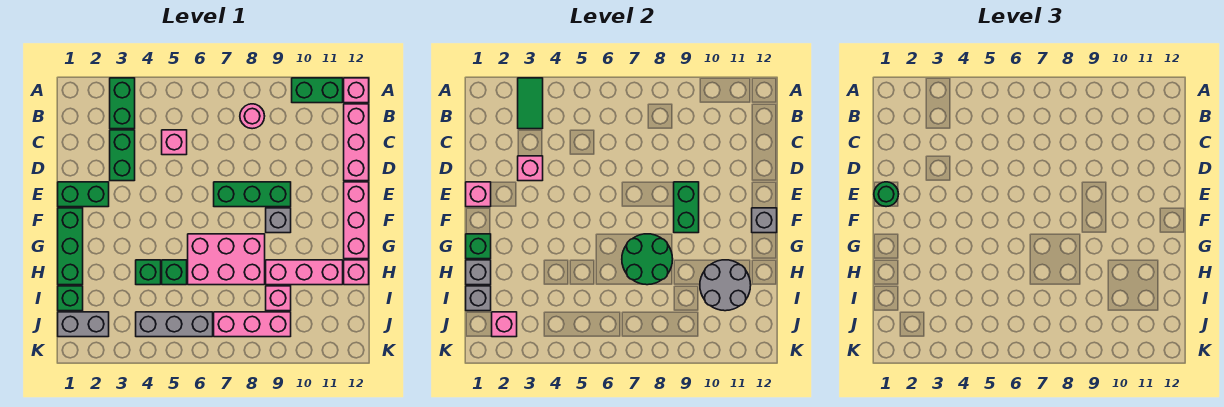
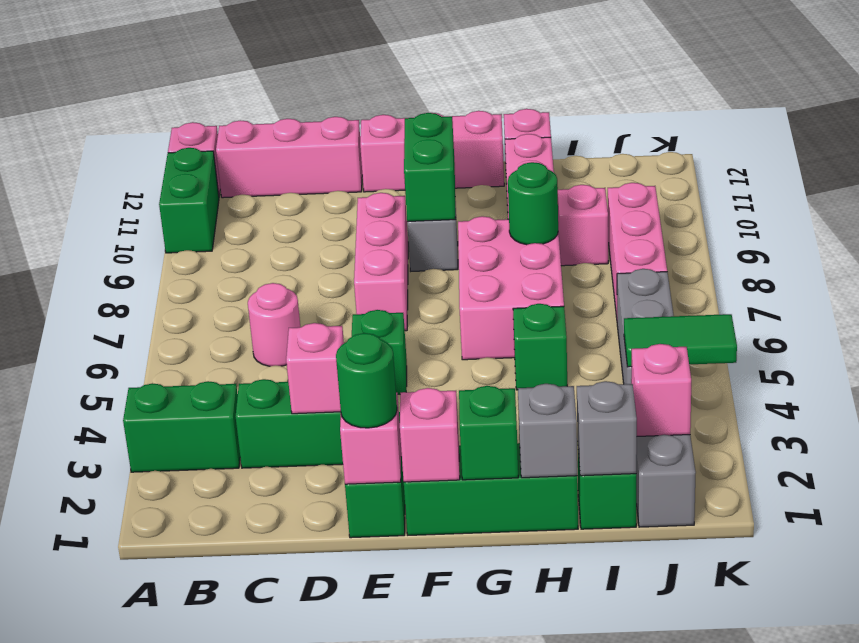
green 1x2 tile [518,78,543,129] -> green 1x2 tile moved to [624,314,737,367]
pink 1x1 round brick [240,104,265,129] -> pink 1x1 round brick moved to [248,283,300,366]
pink 1x1 brick [162,130,187,155] -> pink 1x1 brick moved to [400,388,460,482]
green 1x3 brick [214,182,291,207] -> pink 1x3 brick [354,193,408,331]
green 1x2 brick [674,182,699,233] -> green 1x2 brick turned to [404,113,456,222]
grey 1x1 brick [752,208,777,233] -> none
green 2x2 round brick [622,234,673,285] -> green 1x1 round brick [508,162,558,245]
green 1x1 brick [136,260,161,285] -> green 1x1 brick moved to [352,310,407,394]
grey 2x2 round brick [700,260,751,311] -> none

